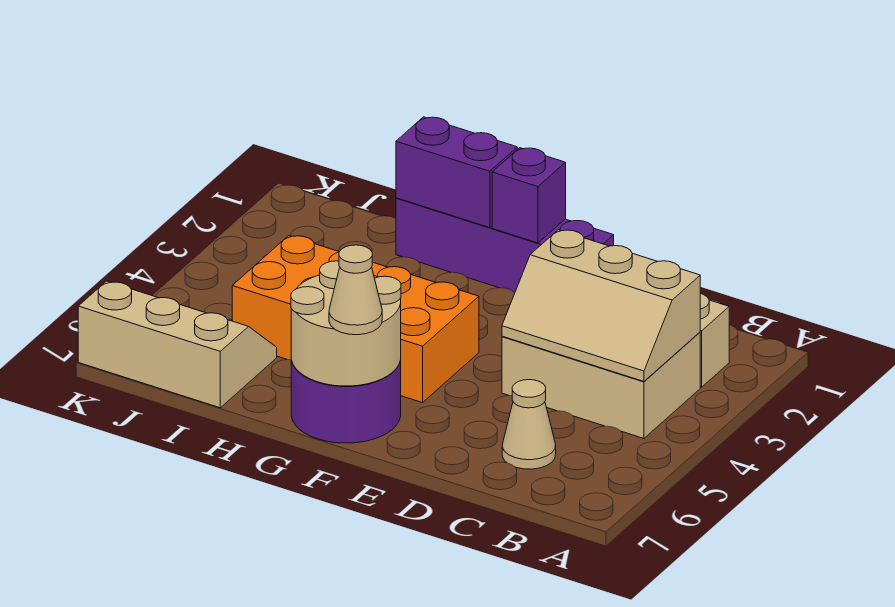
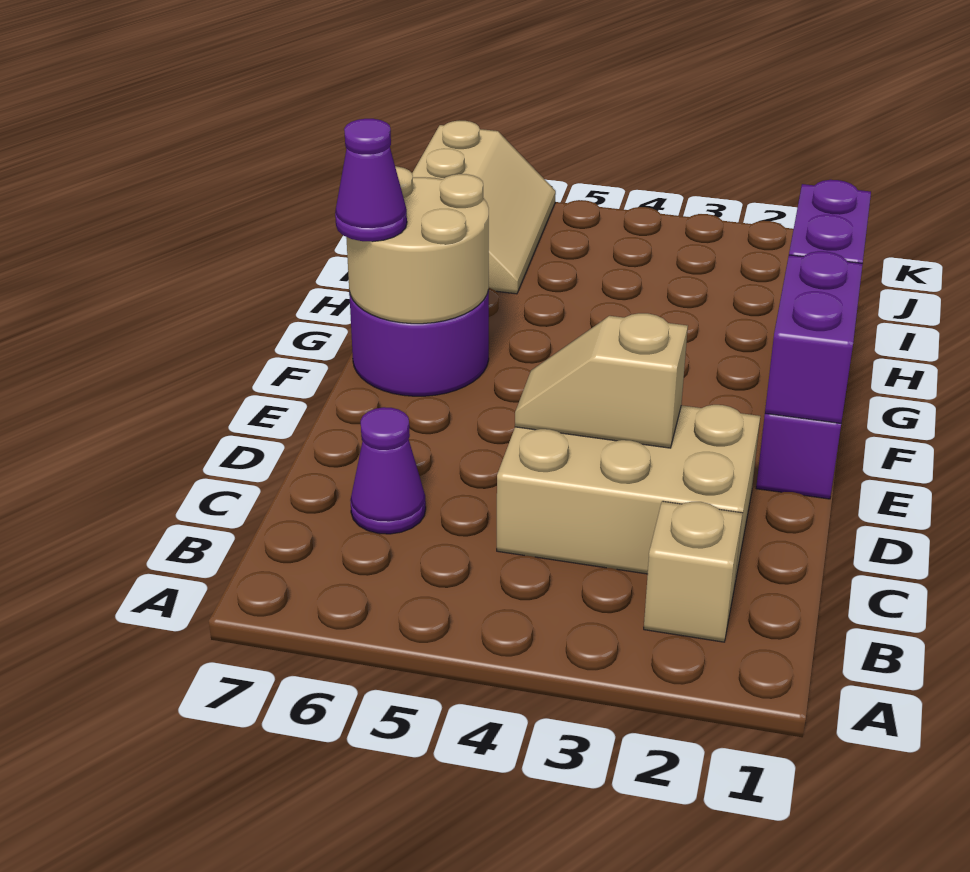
tan 2x3 brick [502,332,700,438] -> tan 2x3 brick turned to [497,405,760,587]
tan 2x3 slope [502,230,700,381] -> tan 1x2 slope [515,313,688,448]
tan 1x1 cone [502,380,556,469] -> purple 1x1 cone [350,407,426,534]
purple 1x1 brick [492,148,566,243] -> purple 1x2 brick [765,251,863,423]
orange 2x4 brick [232,236,479,403] -> none
tan 1x1 cone [329,245,382,335] -> purple 1x1 cone [335,119,407,242]

